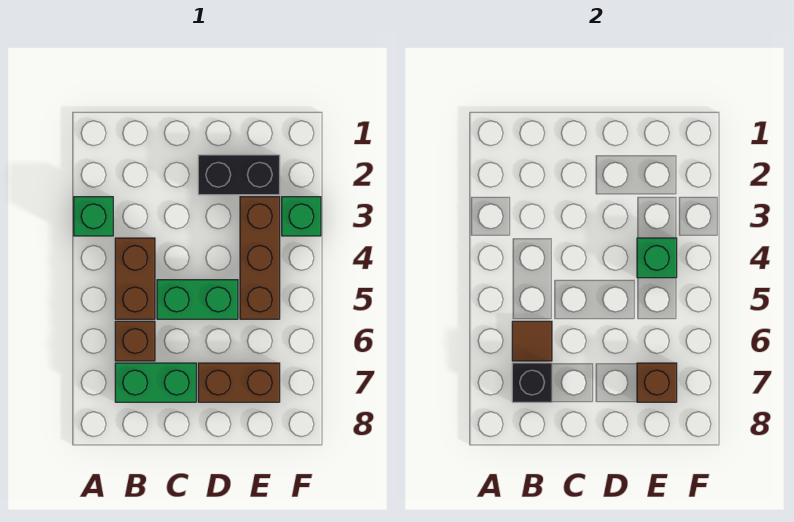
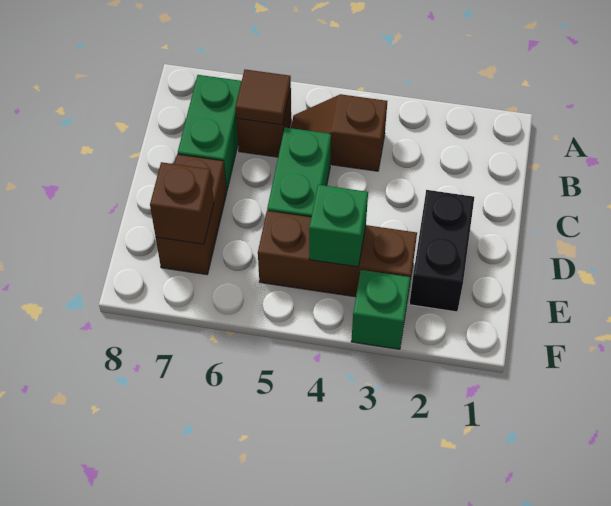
green 1x1 brick [74,197,113,236] -> none
brown 1x2 brick [115,238,155,319] -> brown 1x2 slope [291,94,387,171]
black 1x1 brick [512,363,552,402] -> none

